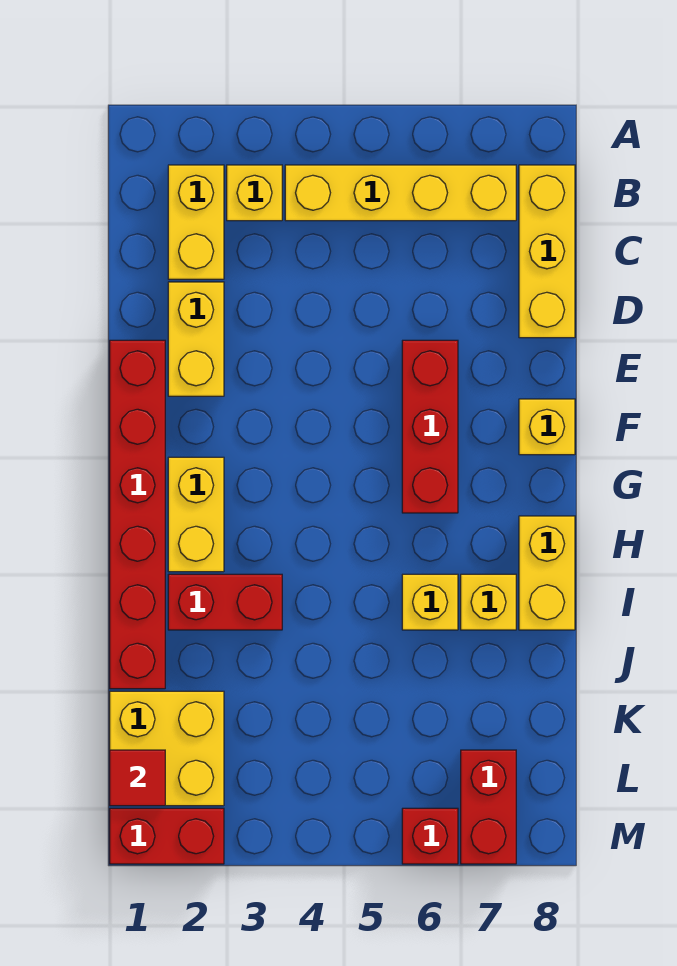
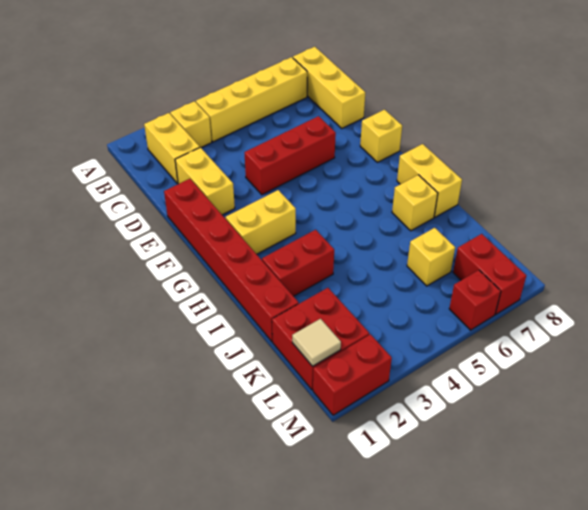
red 1x3 brick [402,340,458,513] -> red 1x3 brick turned to [244,116,336,195]
yellow 1x2 brick [168,457,224,572] -> yellow 1x2 brick turned to [226,190,296,254]
yellow 1x1 brick [402,574,458,630] -> yellow 1x1 brick moved to [407,228,455,286]
yellow 2x2 brick [110,691,224,806] -> red 2x2 brick [272,288,369,390]
red 1x1 tile [110,750,165,806] -> tan 1x1 tile [292,319,341,366]

